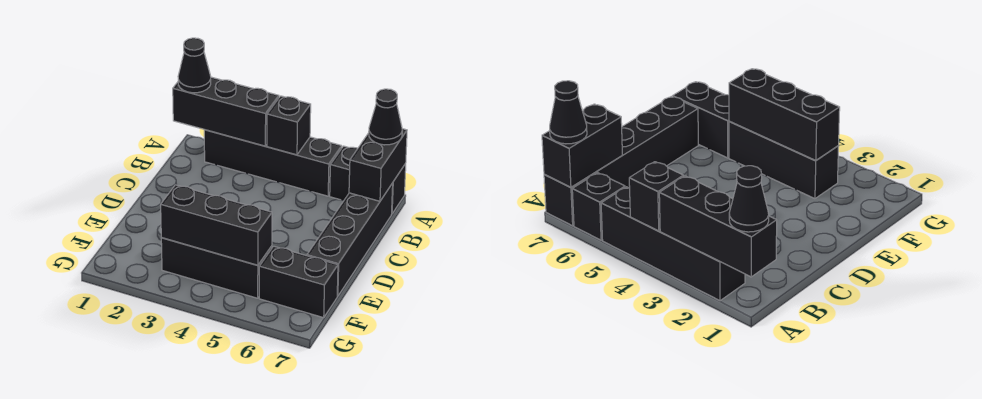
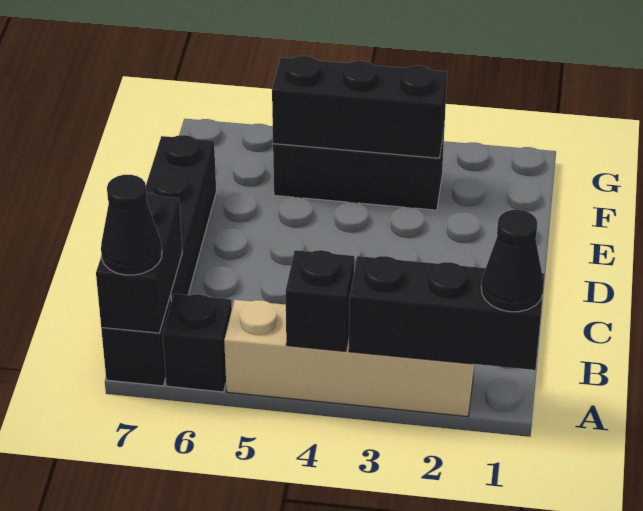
black 1x4 brick [204,130,342,196] -> tan 1x4 brick [224,300,474,417]
black 1x2 brick [259,246,338,318] -> none

